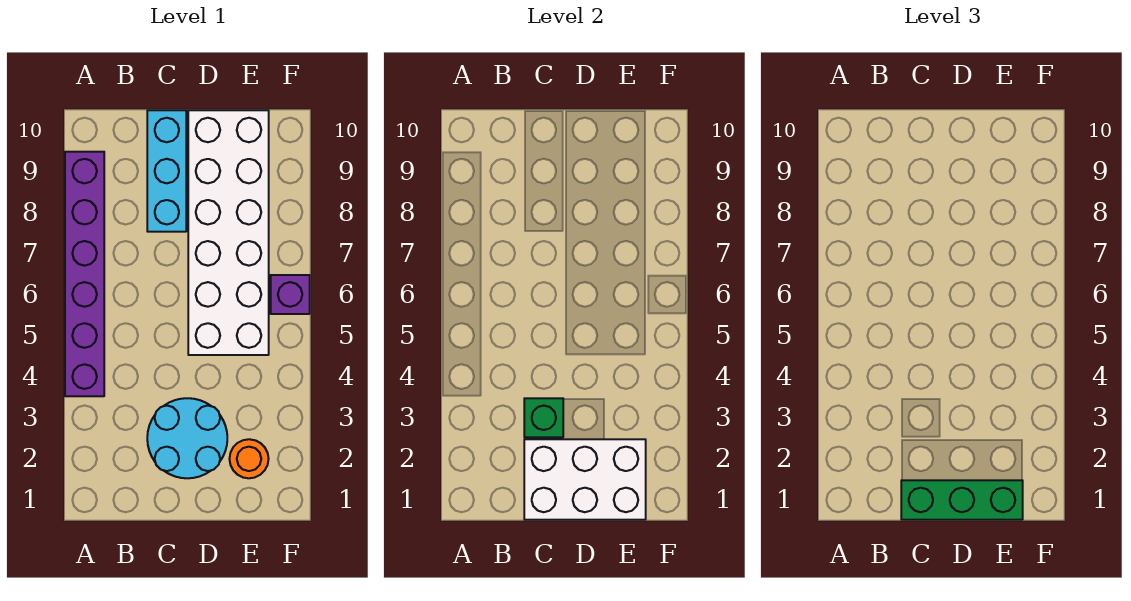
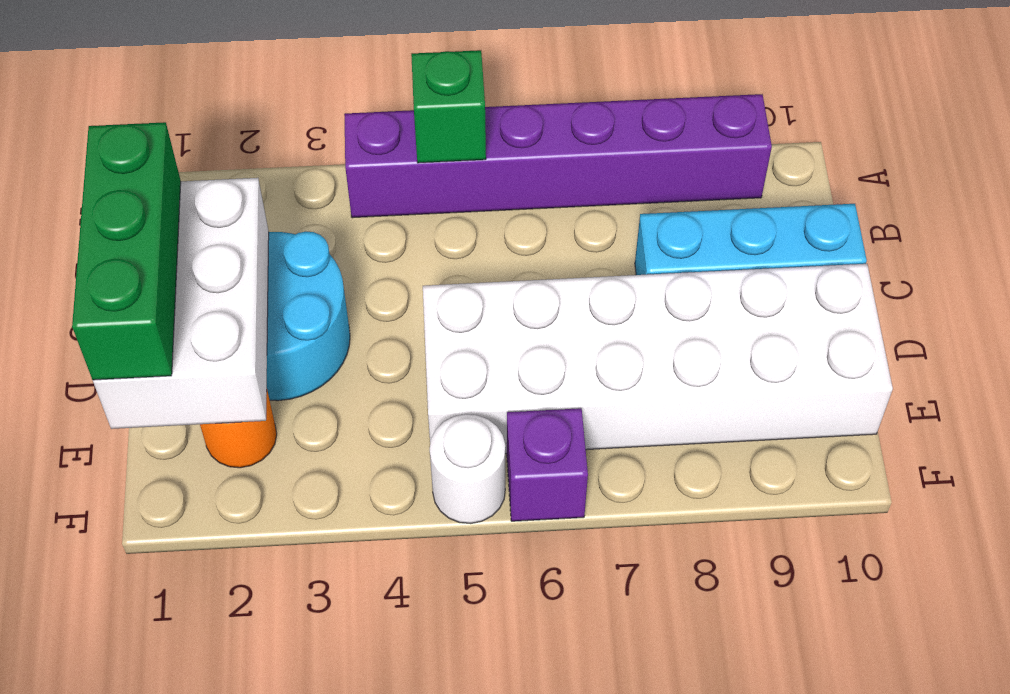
green 1x1 brick [524,398,563,437] -> green 1x1 brick moved to [411,50,486,163]
none -> white 1x1 round brick [430,414,505,524]

